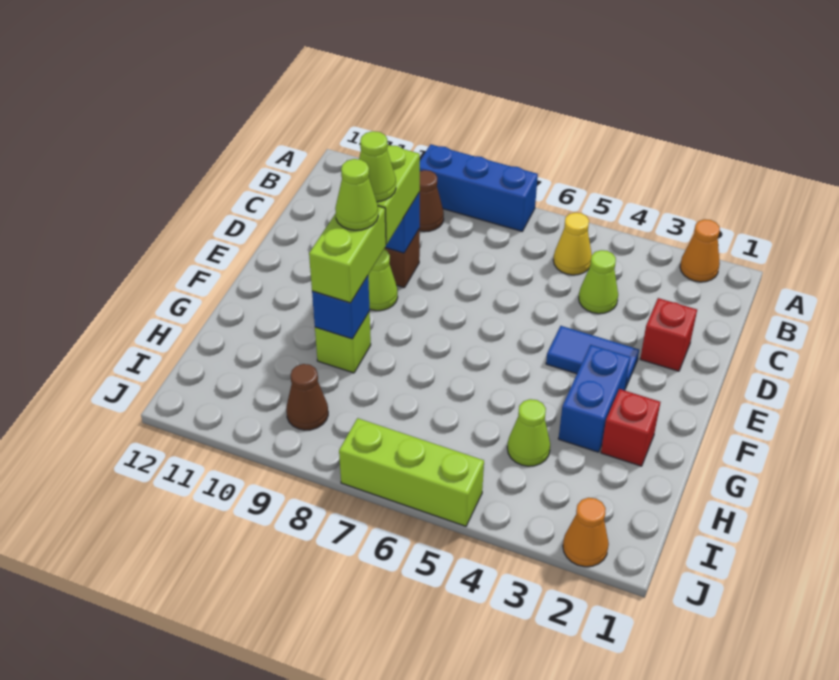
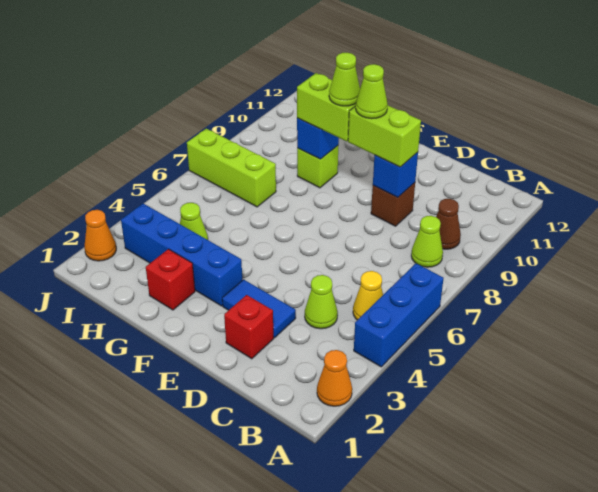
blue 1x3 brick [420,144,538,231] -> blue 1x3 brick moved to [354,264,444,367]
blue 1x2 tile [546,326,639,389] -> blue 1x2 tile turned to [222,280,296,338]
lime 1x1 cone [368,249,398,311] -> lime 1x1 cone moved to [411,216,443,267]
blue 1x2 brick [558,345,630,452] -> blue 1x4 brick [121,204,242,306]
brown 1x1 cone [286,364,328,430] -> none
lime 1x3 brick [339,418,484,526] -> lime 1x3 brick turned to [187,129,276,207]

